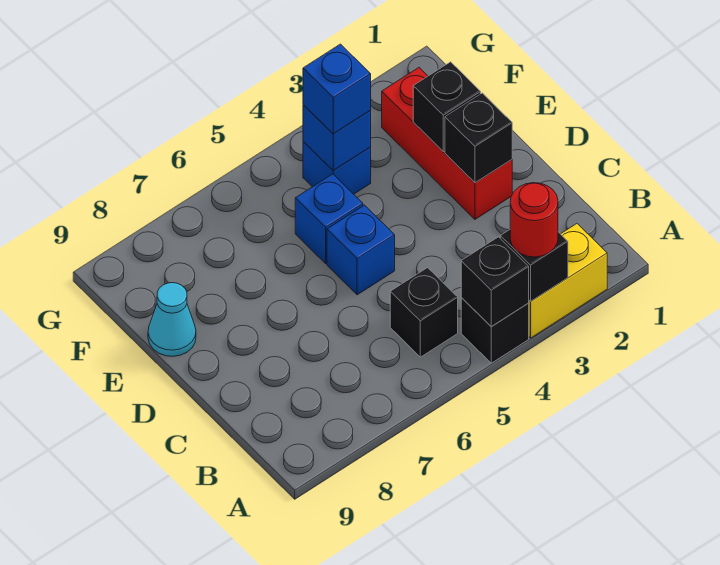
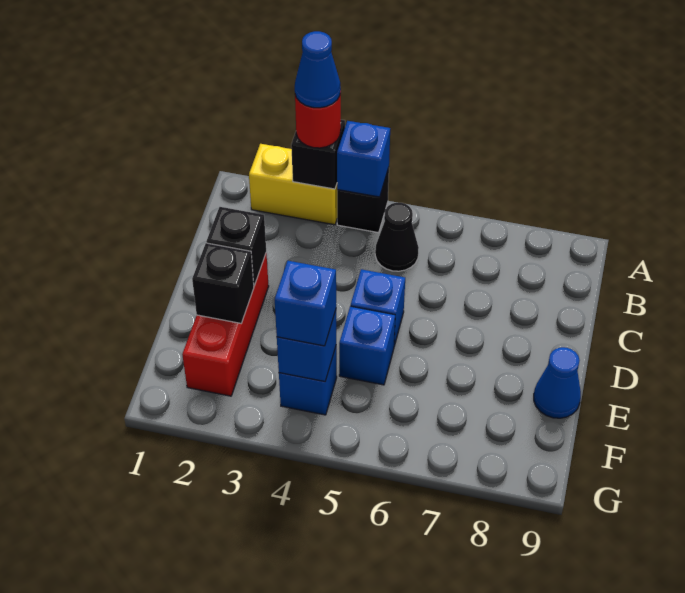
none -> blue 1x1 cone [295,31,341,108]
black 1x1 brick [461,237,529,327] -> blue 1x1 brick [337,121,390,197]
black 1x1 brick [390,268,458,357] -> black 1x1 cone [375,203,419,271]
cyan 1x1 cone [148,283,196,356] -> blue 1x1 cone [534,347,581,418]

